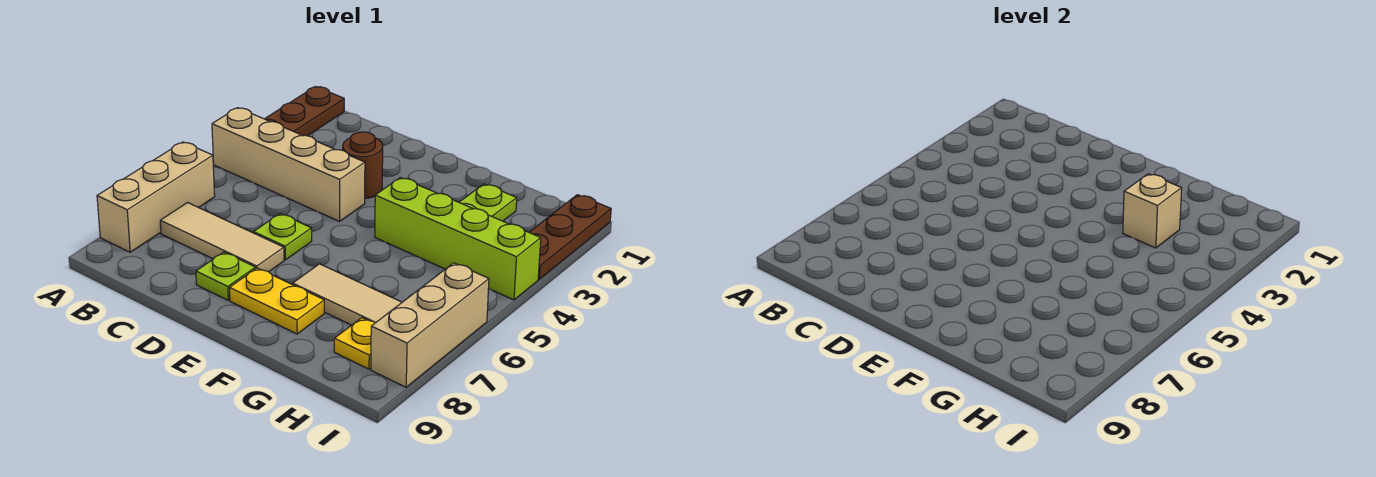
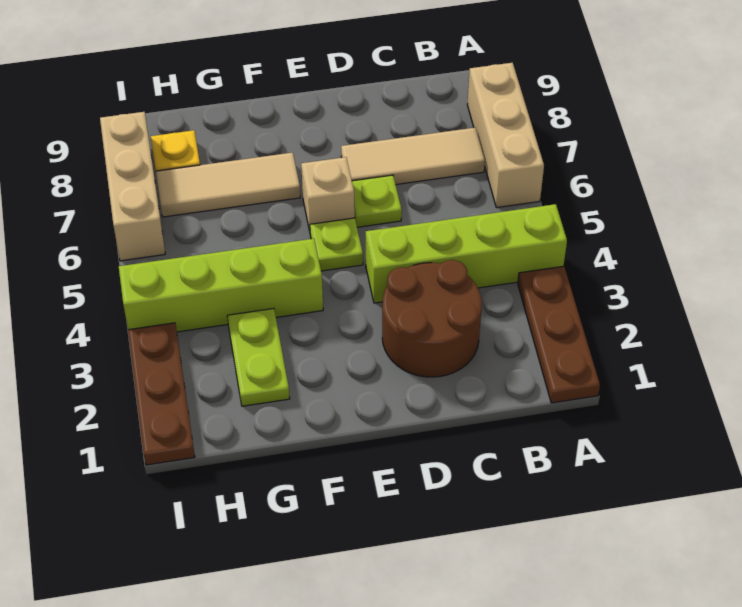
tan 1x4 brick [212,108,365,221] -> lime 1x4 brick [366,204,567,303]
brown 1x1 round brick [343,132,383,198] -> brown 2x2 round brick [382,260,482,377]
lime 1x1 plate [196,252,256,300] -> lime 1x1 plate moved to [310,218,363,271]
yellow 1x2 plate [229,268,324,334] -> none
tan 1x1 brick [1123,174,1182,248] -> tan 1x1 brick moved to [301,157,355,231]

